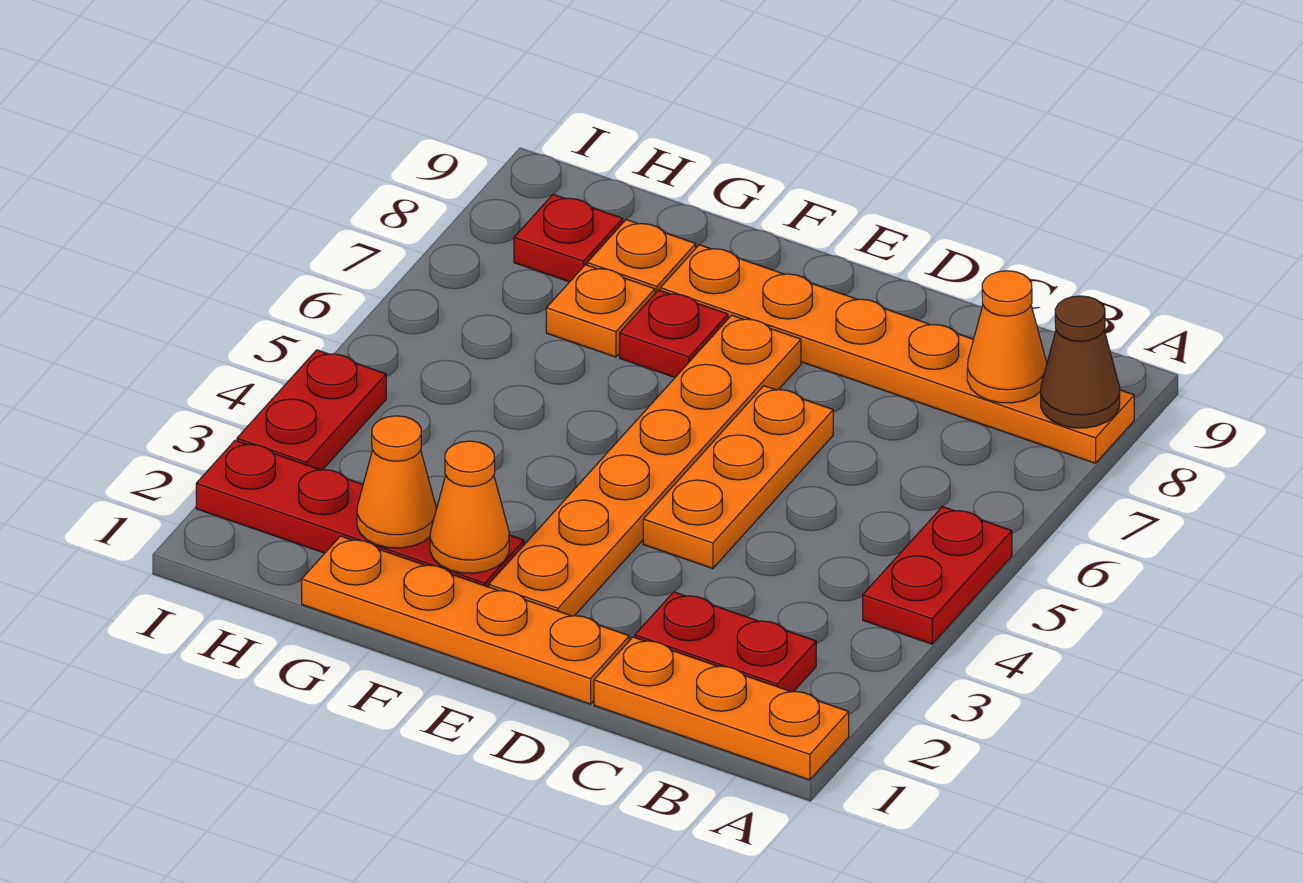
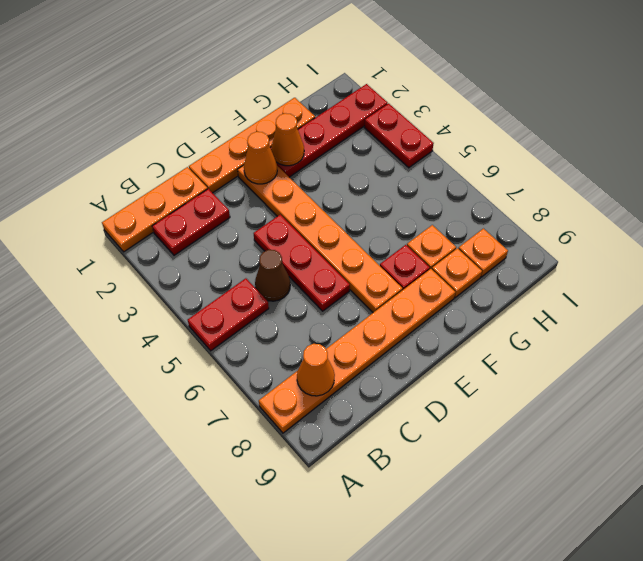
red 1x2 plate [863,507,1012,644] -> red 1x2 plate turned to [188,278,269,351]
brown 1x1 cone [1041,296,1120,428] -> brown 1x1 cone moved to [255,250,290,301]
orange 1x3 plate [643,386,833,568] -> red 1x3 plate [254,215,350,311]
orange 1x1 cone [357,416,436,548] -> orange 1x1 cone moved to [244,132,277,184]
red 1x1 plate [514,194,623,282] -> orange 1x1 plate [458,229,508,277]

